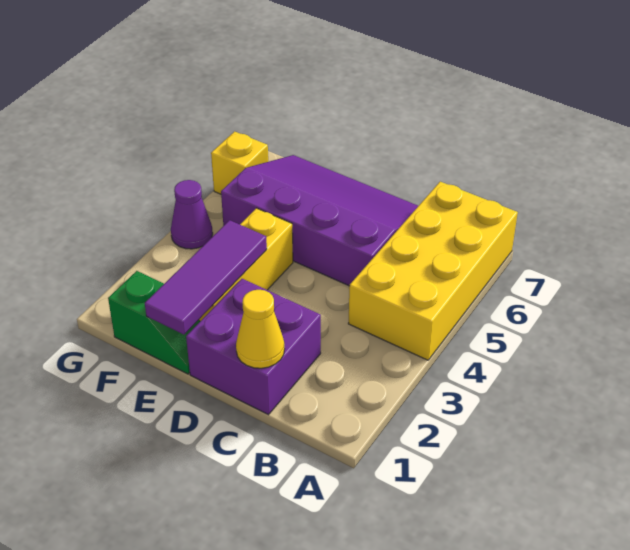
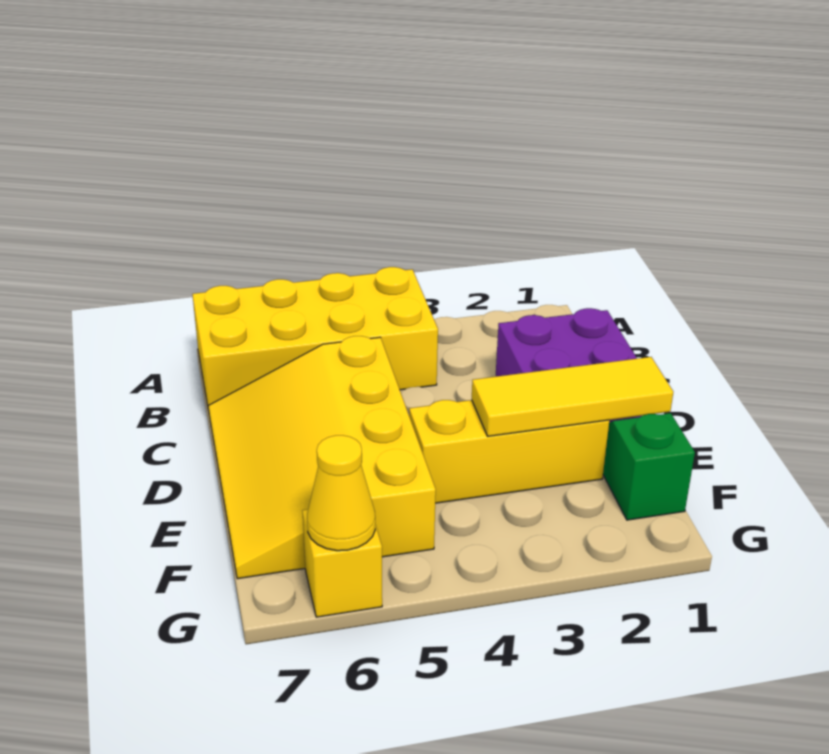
yellow 1x1 cone [236,290,284,368] -> yellow 1x1 cone moved to [307,435,375,551]
purple 3x4 slope [221,155,418,286] -> yellow 3x4 slope [208,336,436,579]
purple 1x3 tile [145,220,267,335] -> yellow 1x3 tile [472,357,673,436]
purple 1x1 cone [171,180,213,249] -> none

